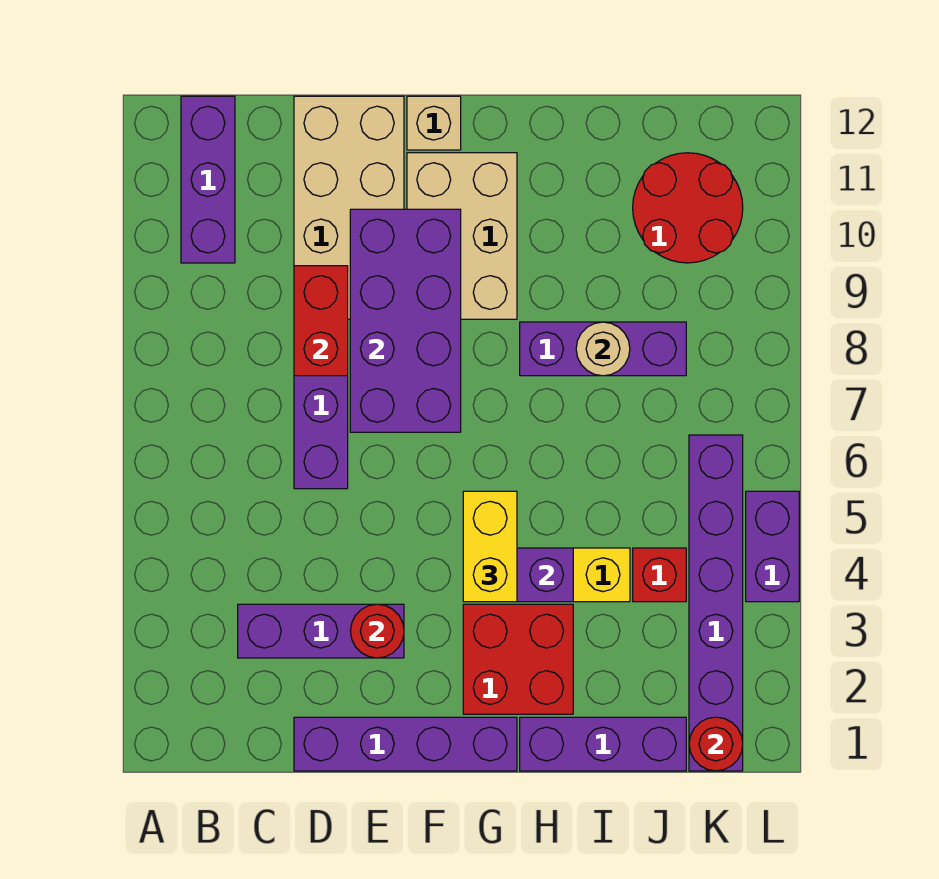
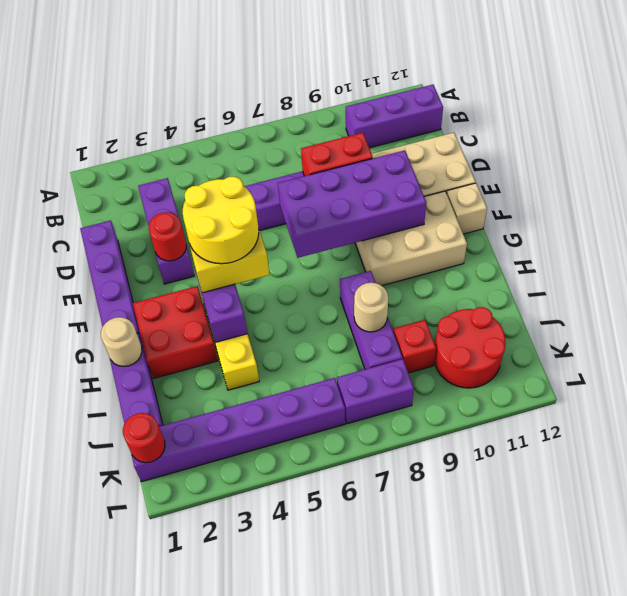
none -> yellow 2x2 round brick [183,177,259,264]
none -> tan 1x1 round brick [101,317,142,366]
red 1x1 brick [633,548,686,602] -> red 1x1 brick moved to [393,320,436,373]
purple 1x2 brick [746,491,799,602] -> purple 1x2 brick moved to [337,359,414,424]

